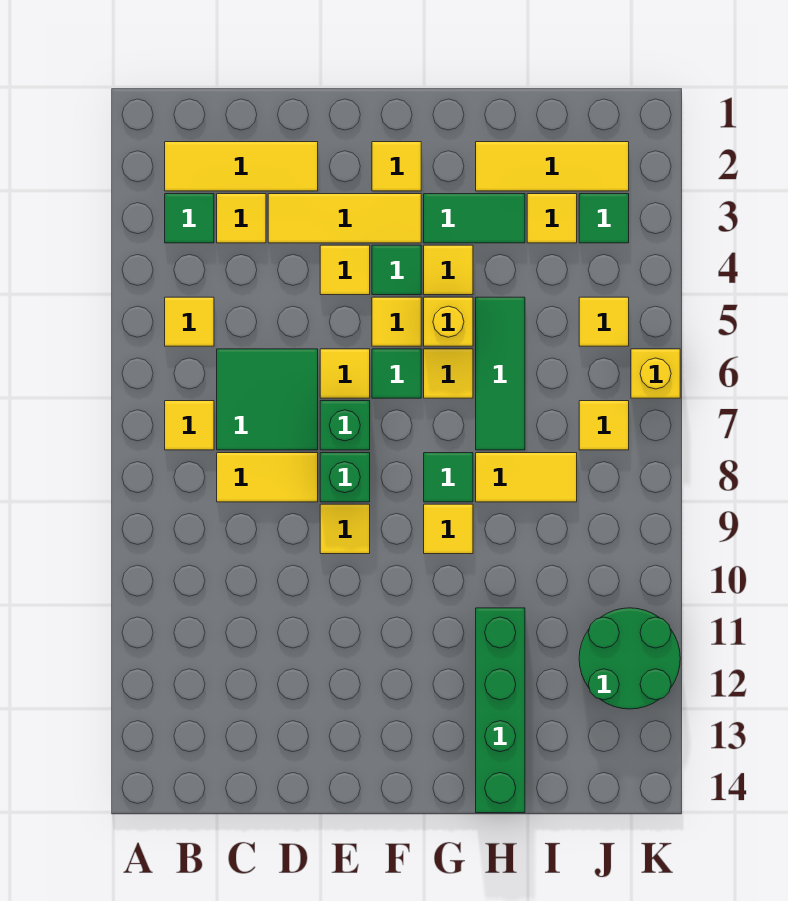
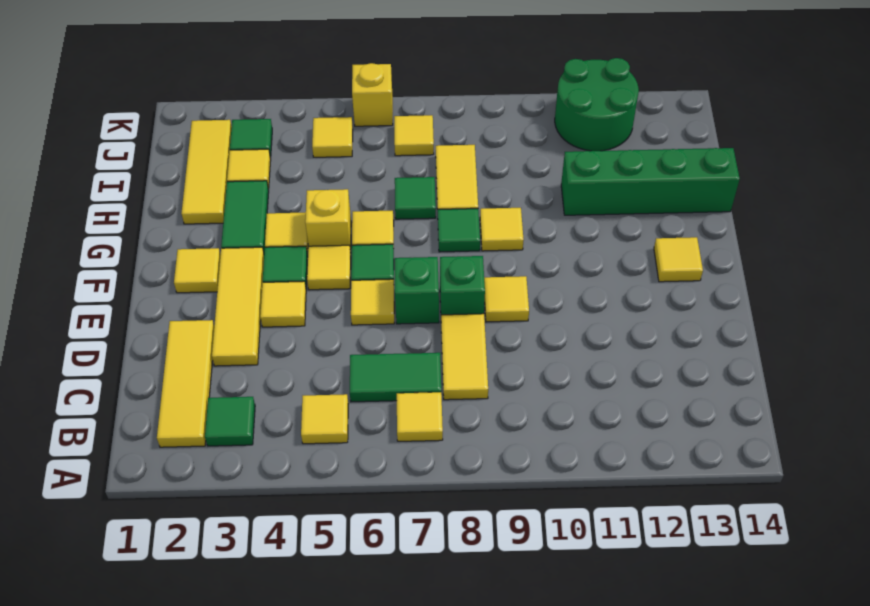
yellow 1x1 tile [217,194,266,243] -> yellow 1x1 tile moved to [654,237,703,282]
green 2x2 tile [217,349,318,450] -> green 1x2 tile [350,353,441,402]
green 1x3 tile [476,297,525,450] -> green 1x1 tile [395,177,436,219]

